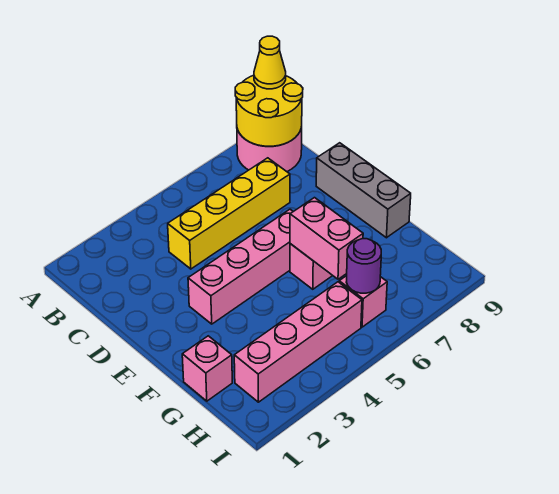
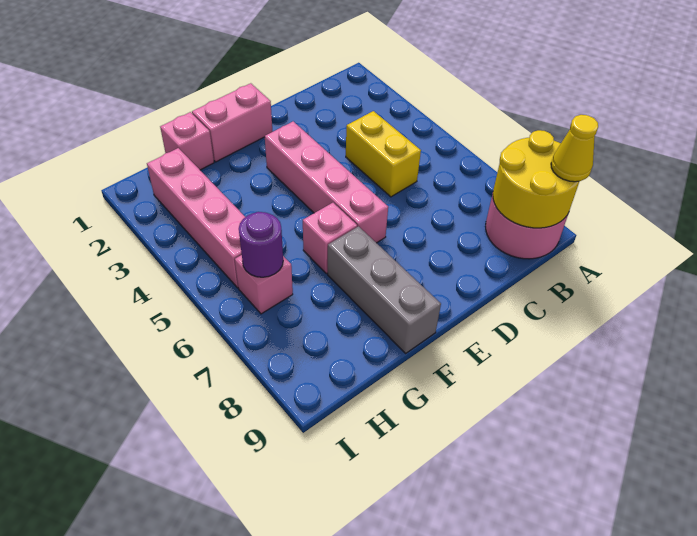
yellow 1x4 brick [168,158,290,269] -> yellow 1x2 brick [346,111,421,197]
grey 1x3 brick [316,143,411,238] -> grey 1x3 brick turned to [328,226,441,353]
pink 1x2 brick [290,198,363,279] -> pink 1x2 brick moved to [192,83,273,162]

